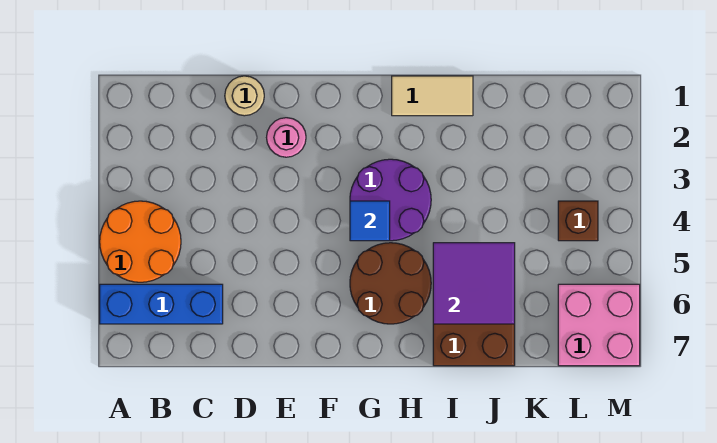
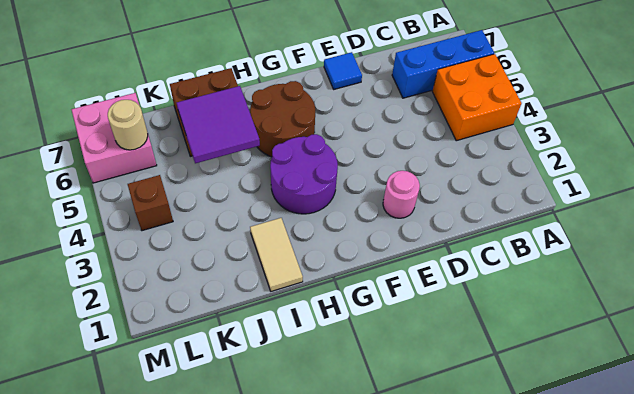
orange 2x2 round brick [100,201,181,282] -> orange 2x2 brick [432,54,521,141]
tan 1x1 round brick [225,76,264,116] -> tan 1x1 round brick moved to [108,100,148,150]
blue 1x1 tile [350,201,390,241] -> blue 1x1 tile moved to [324,52,362,89]
tan 1x2 tile [392,76,473,116] -> tan 1x2 tile turned to [250,218,303,291]

